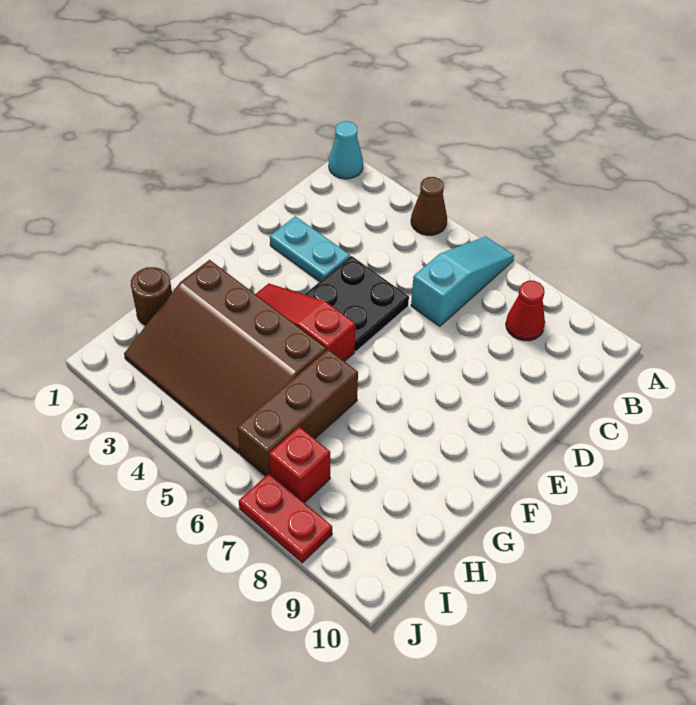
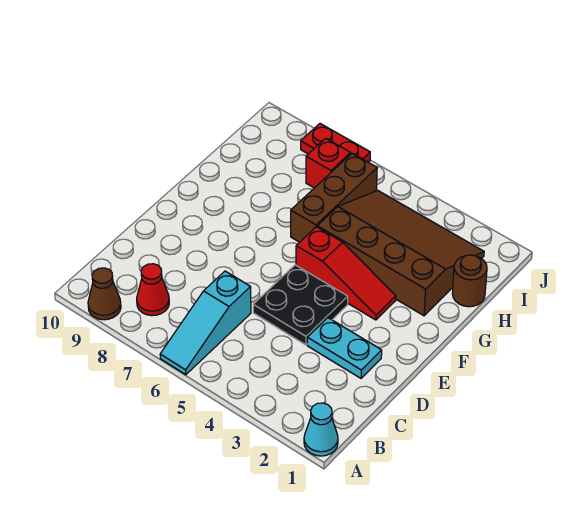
brown 1x1 cone [411,177,447,235] -> brown 1x1 cone moved to [88,268,121,320]

